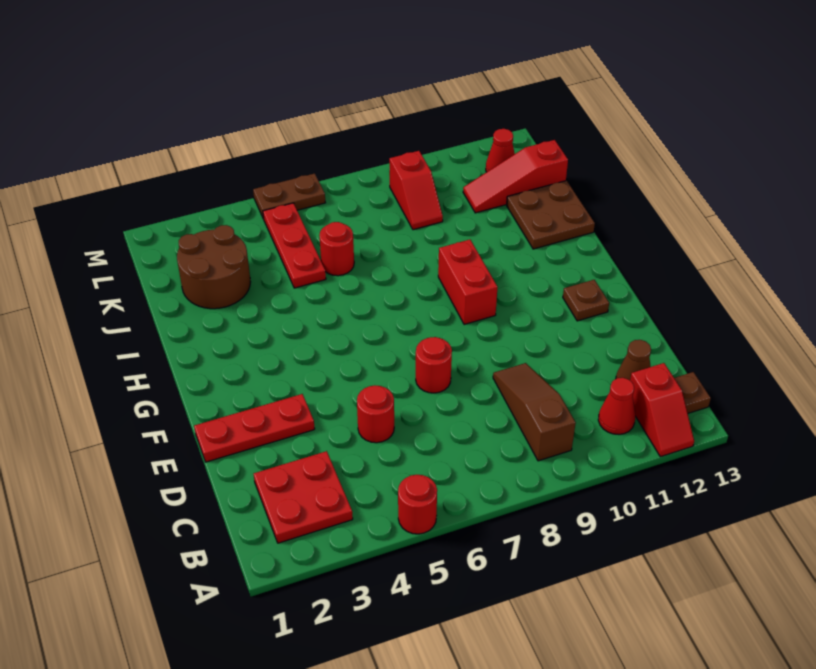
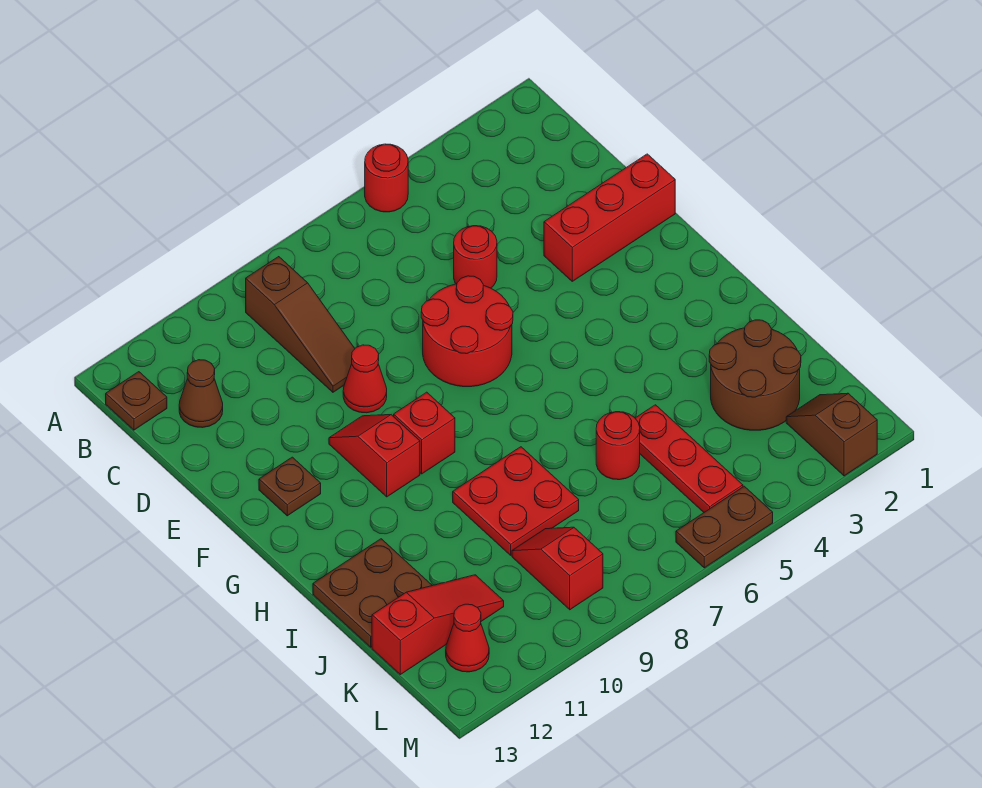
red 1x2 slope [630,363,694,457] -> red 1x2 slope moved to [329,415,420,497]
red 2x2 plate [254,451,353,543] -> red 2x2 plate moved to [453,447,579,555]
red 1x1 cone [598,378,635,434] -> red 1x1 cone moved to [343,345,387,413]
red 1x3 plate [194,394,315,462] -> red 1x3 brick [544,154,675,281]
red 1x1 round brick [416,337,452,393] -> red 2x2 round brick [421,276,513,387]
red 1x2 brick [438,240,498,325] -> red 1x1 brick [394,392,455,474]
none -> brown 1x2 slope [786,393,877,476]

